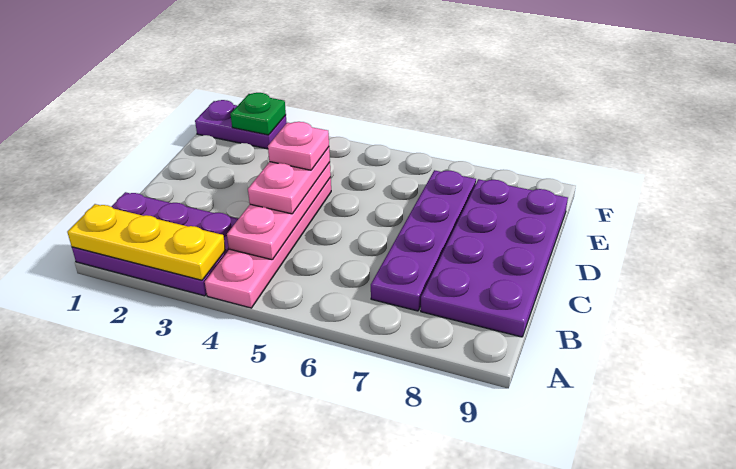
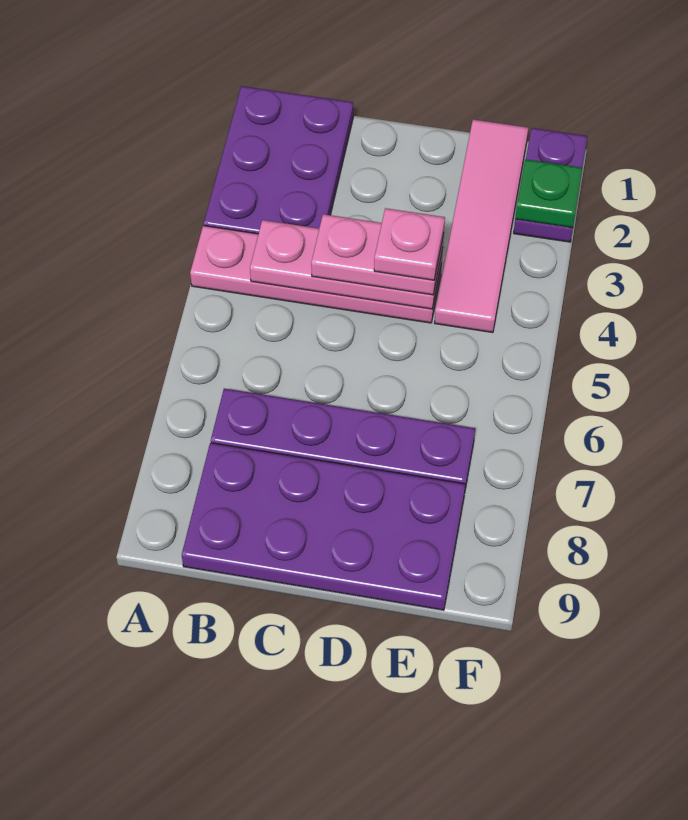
yellow 1x3 plate [67,204,226,280] -> none
none -> pink 1x4 tile [435,120,528,333]

